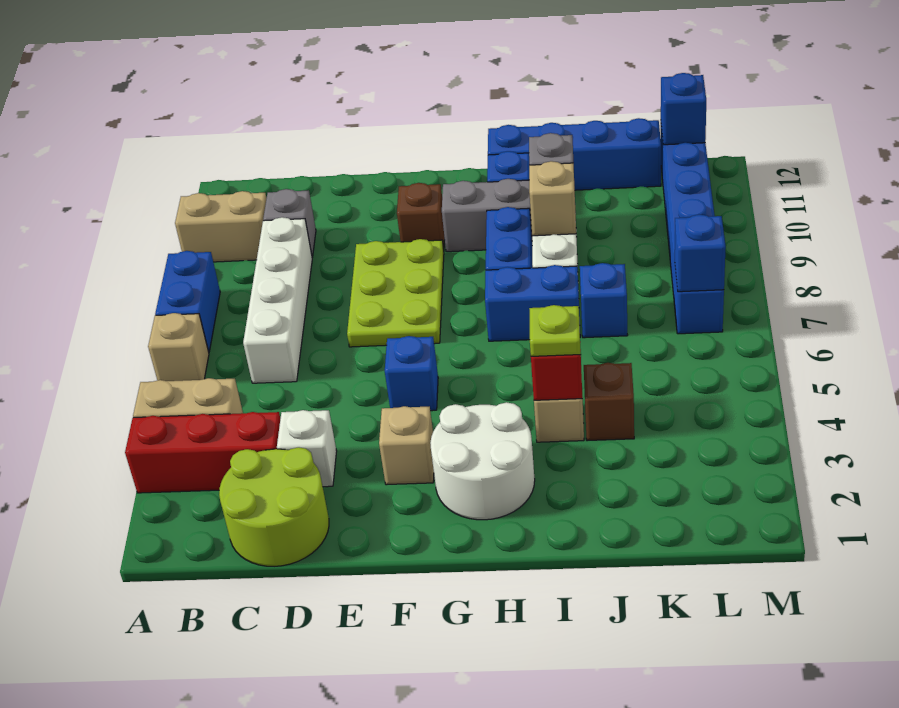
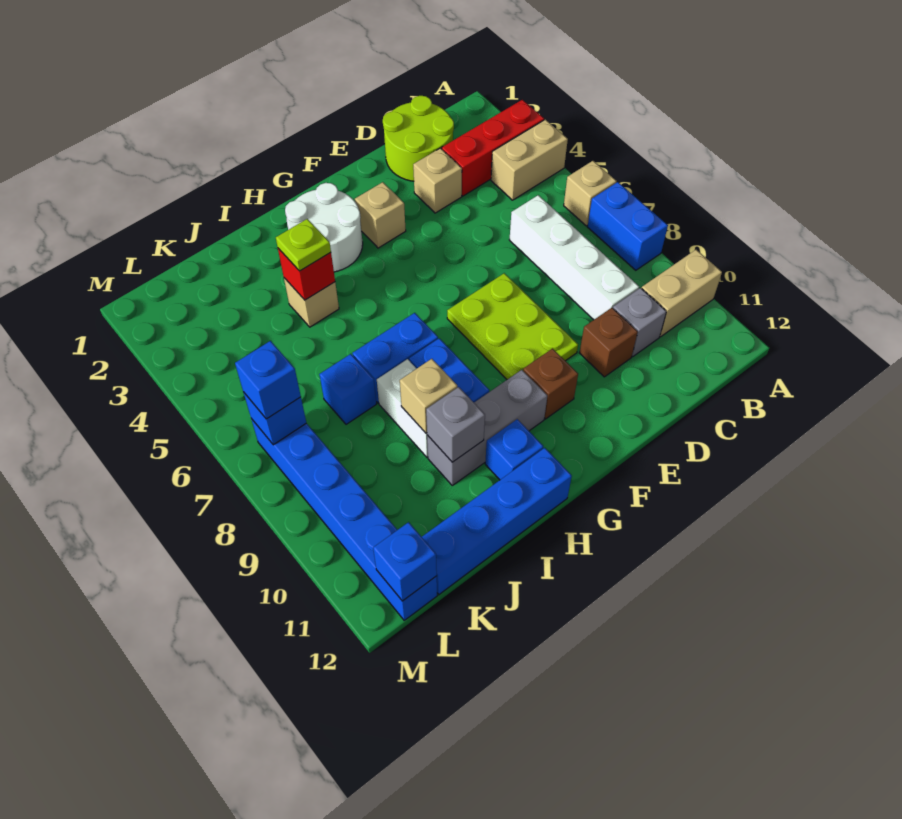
white 1x1 brick [277,410,337,487] -> tan 1x1 brick [413,148,462,213]
blue 1x1 brick [385,336,438,411] -> blue 1x1 brick moved to [235,341,301,419]
brown 1x1 brick [584,363,634,441] -> brown 1x1 brick moved to [580,308,638,377]

